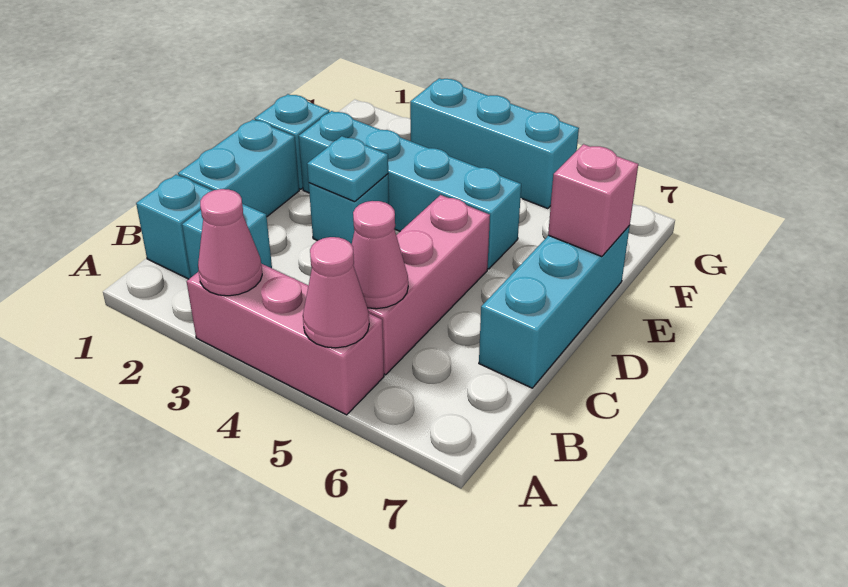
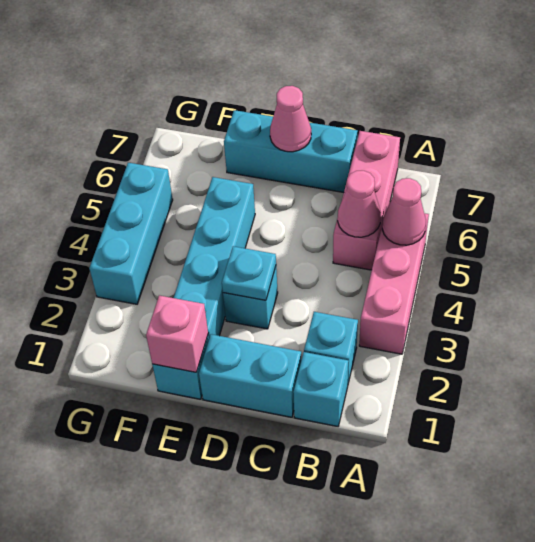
pink 1x1 cone [198,189,262,296] -> pink 1x1 cone moved to [270,86,311,152]
pink 1x3 brick [368,195,490,375] -> pink 1x3 brick turned to [333,131,400,270]
pink 1x1 brick [548,144,638,257] -> pink 1x1 brick moved to [146,295,208,372]

